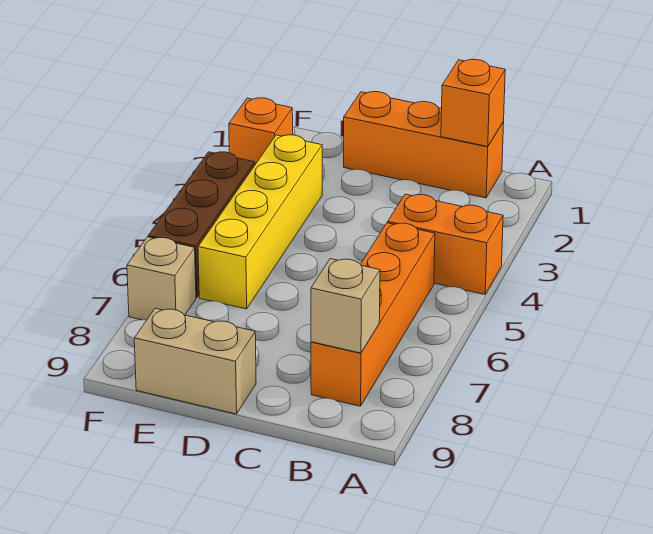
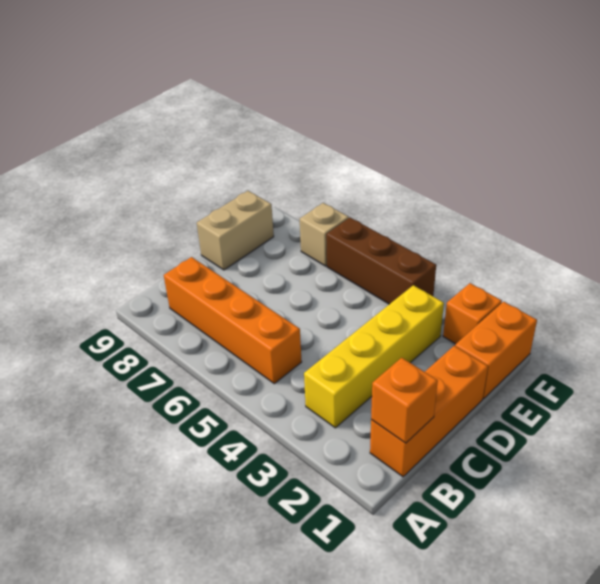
orange 1x2 brick [388,194,503,294] -> orange 1x2 brick moved to [455,302,537,399]
tan 1x1 brick [311,259,380,353] -> none
yellow 1x4 brick [198,135,322,309] -> yellow 1x4 brick turned to [304,285,444,428]

